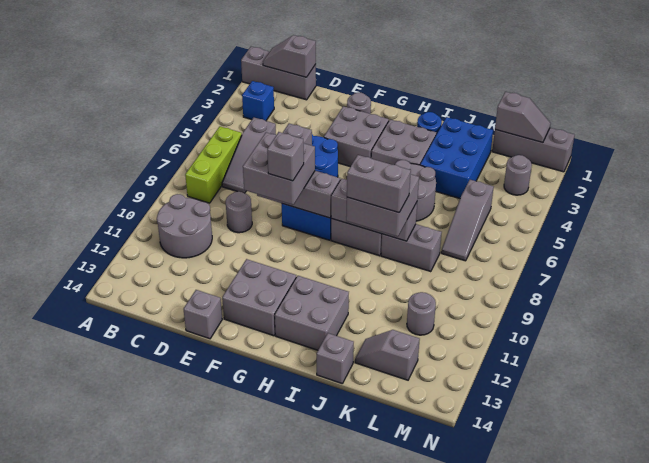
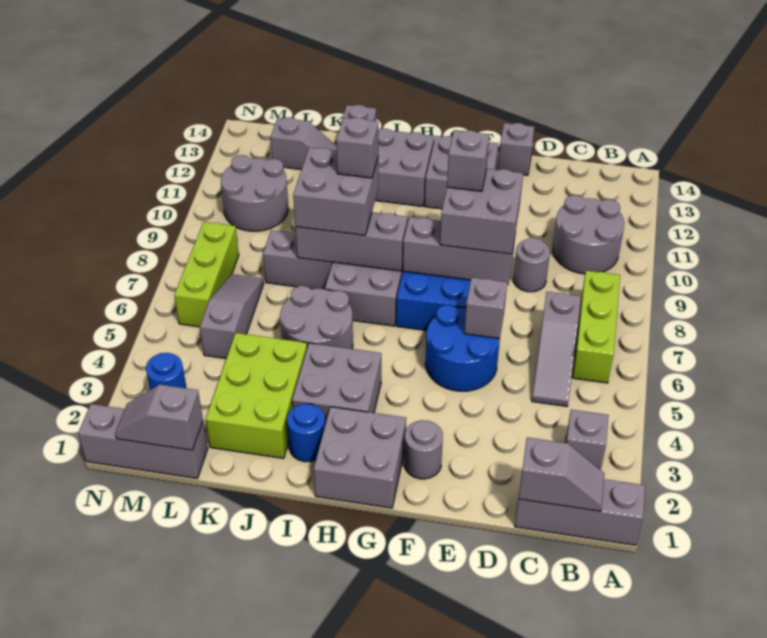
blue 1x1 brick [242,81,274,121] -> grey 1x1 brick [565,410,609,470]
grey 1x3 slope [222,118,276,193] -> grey 1x3 slope turned to [532,292,581,406]
grey 2x2 brick [324,106,389,167] -> grey 2x2 brick moved to [314,407,406,508]
grey 1x2 brick [347,155,411,213] -> grey 1x1 brick [336,117,379,178]
blue 2x3 brick [420,117,493,198] -> lime 2x3 brick [206,333,307,459]
grey 1x1 round brick [407,292,436,335] -> grey 2x2 round brick [221,155,288,231]
grey 1x1 round brick [504,155,532,195] -> blue 1x1 round brick [146,353,186,390]
none -> lime 1x3 brick [174,222,239,327]

